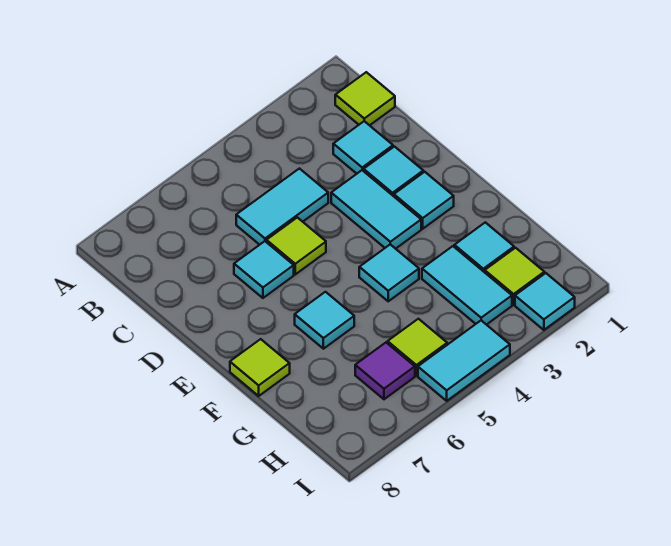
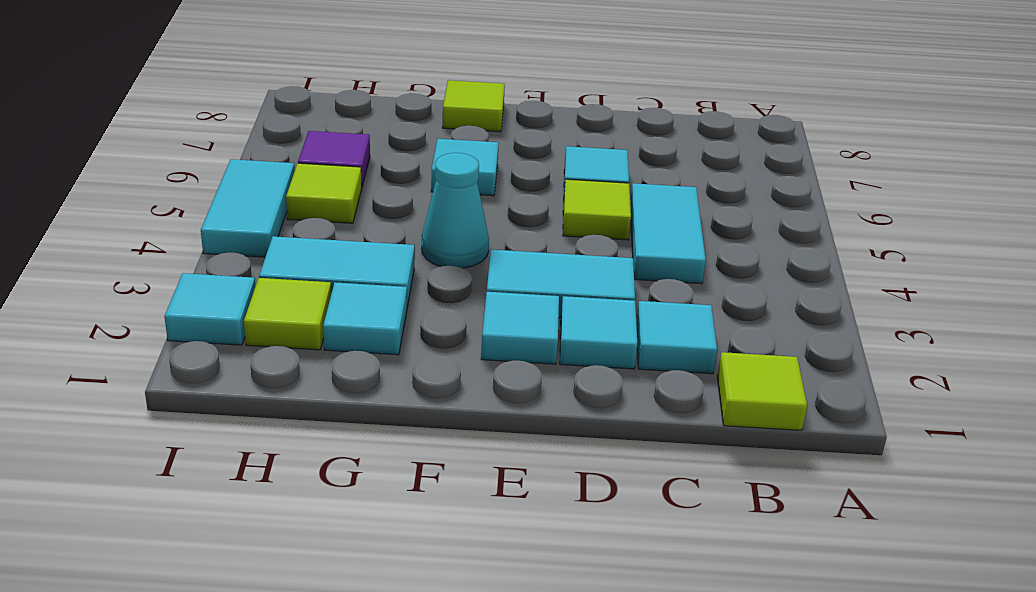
cyan 1x1 tile [359,244,419,301] -> cyan 1x1 cone [422,153,489,268]

